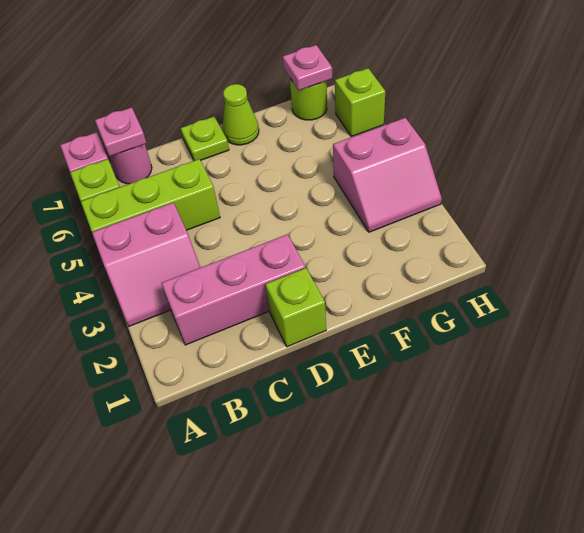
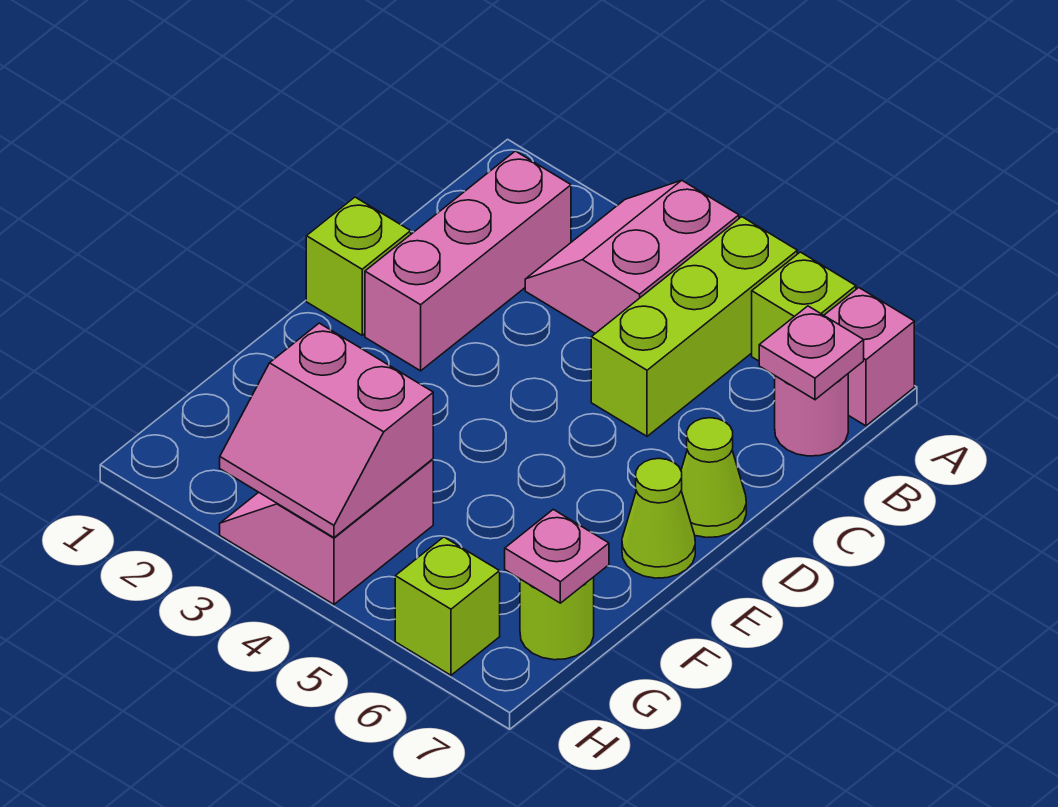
lime 1x1 plate [181,117,229,161] -> lime 1x1 cone [681,418,746,538]
none -> pink 2x2 slope [220,323,433,538]

